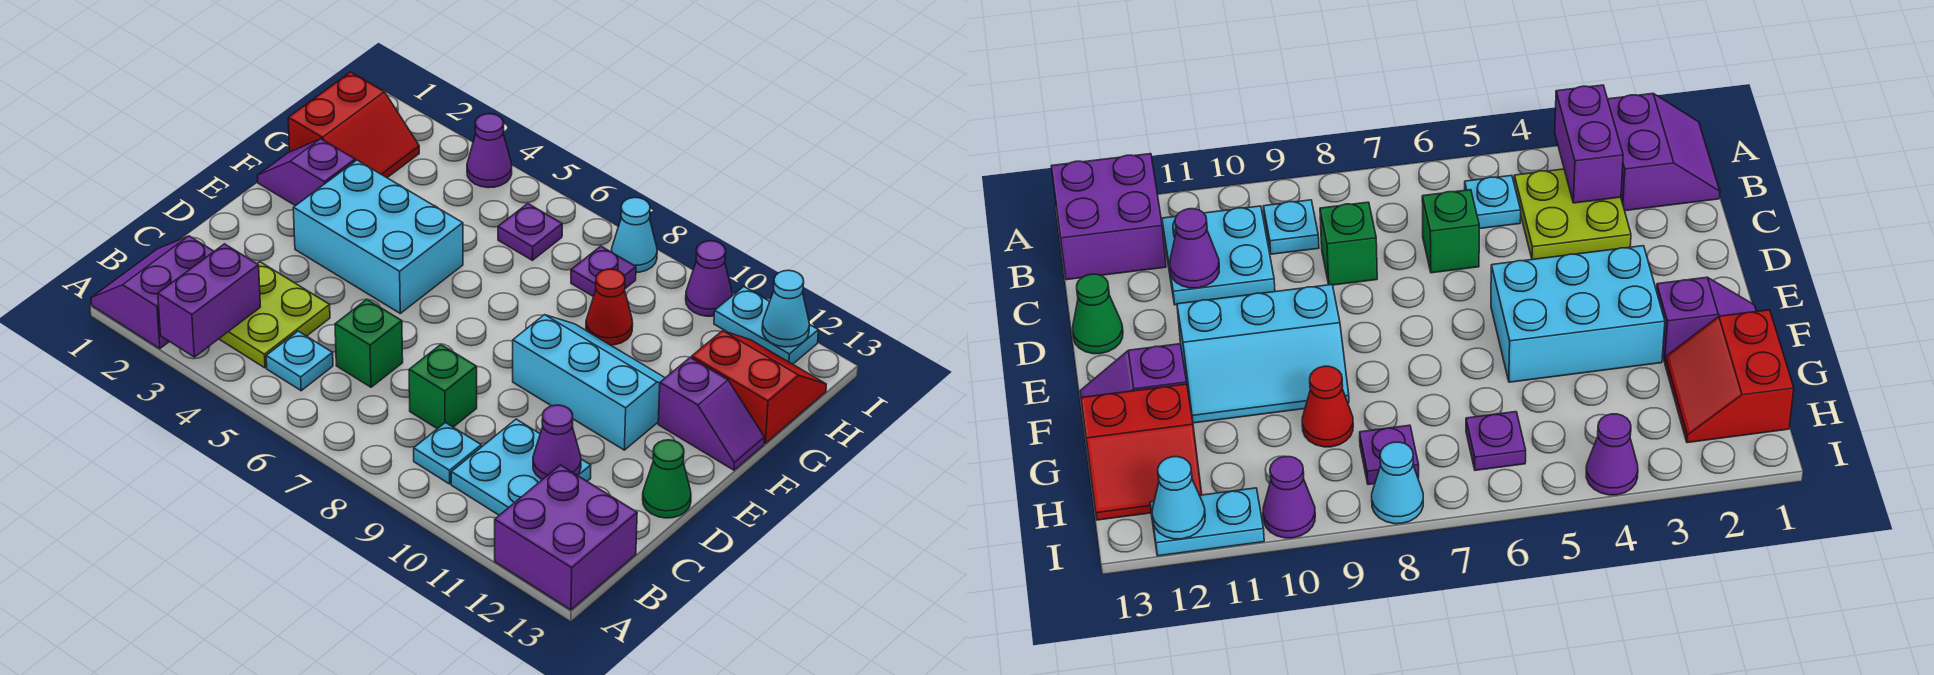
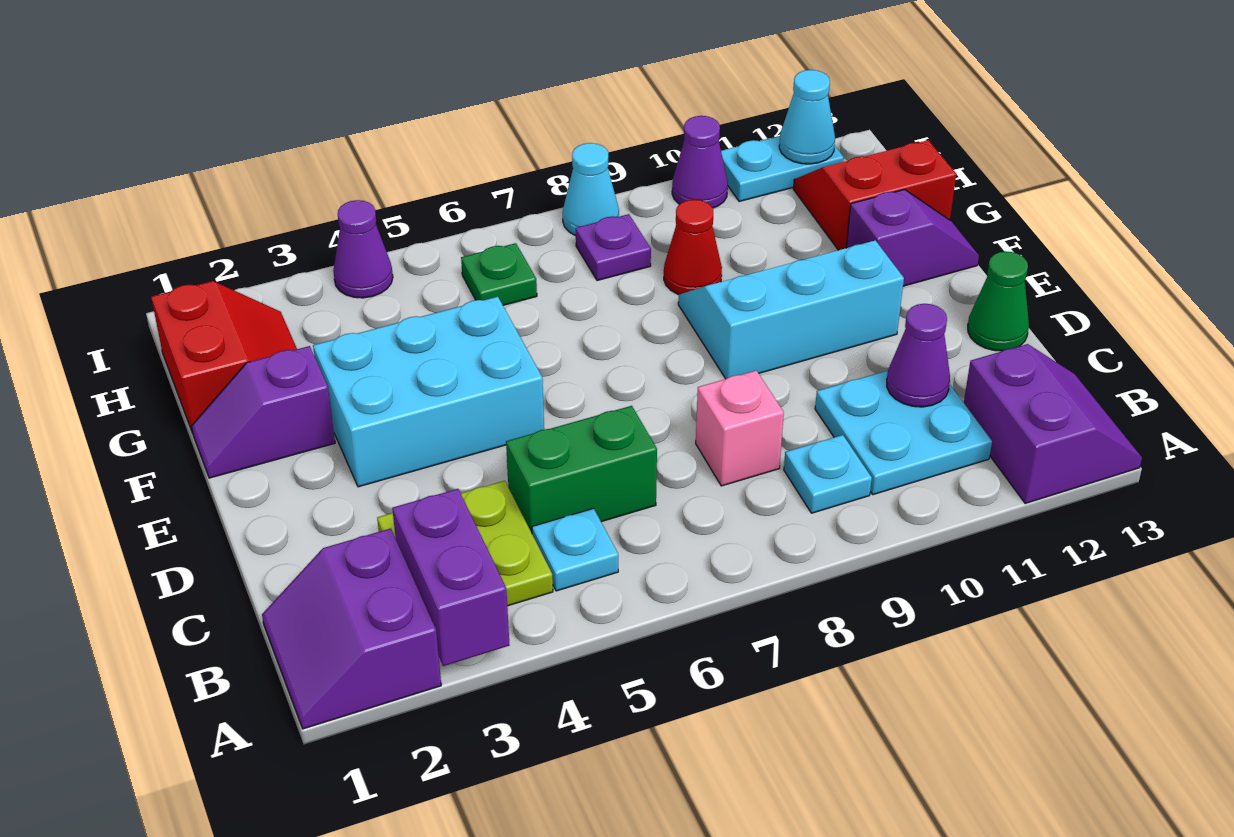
purple 2x2 brick [495,465,637,610] -> purple 2x2 slope [964,344,1142,503]
green 1x1 brick [335,299,403,387] -> green 1x2 brick [506,406,657,533]
green 1x1 brick [409,345,477,429] -> pink 1x1 brick [696,371,784,486]
purple 1x1 plate [498,204,562,260] -> green 1x1 plate [461,243,537,305]

